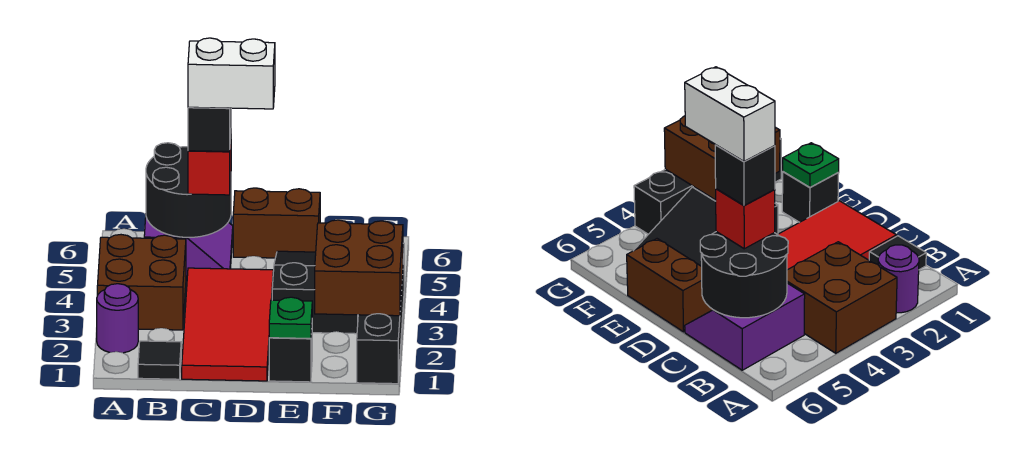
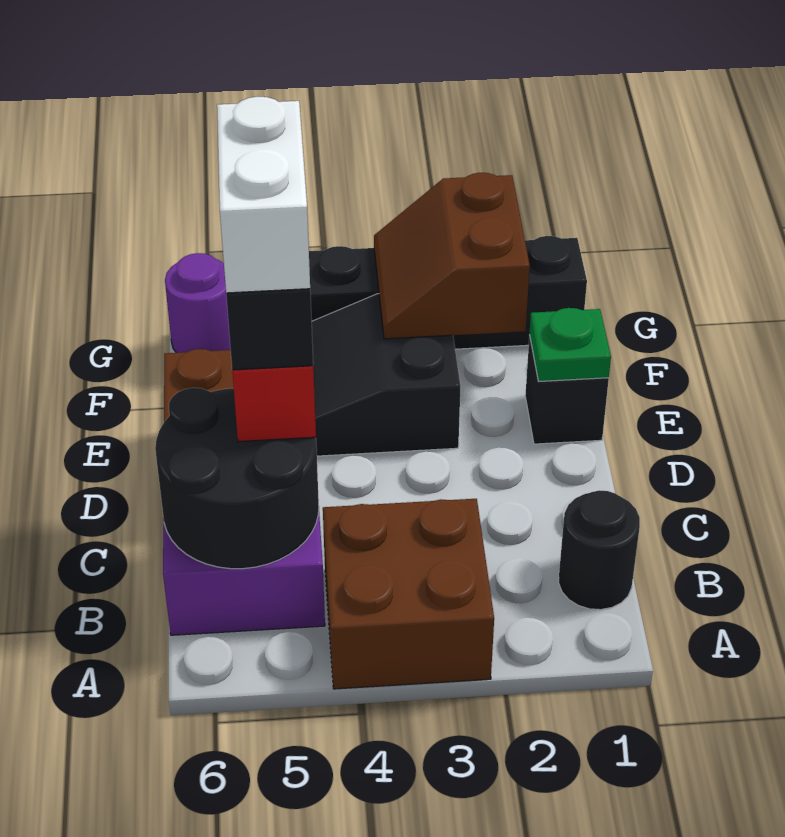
purple 1x1 round brick [97,284,138,353] -> purple 1x1 round brick moved to [165,253,231,353]
black 1x1 tile [138,341,181,379] -> black 1x1 round brick [559,490,640,610]
red 2x4 tile [182,268,273,381] -> none
brown 2x2 brick [315,220,403,316] -> brown 2x2 slope [374,173,530,339]

